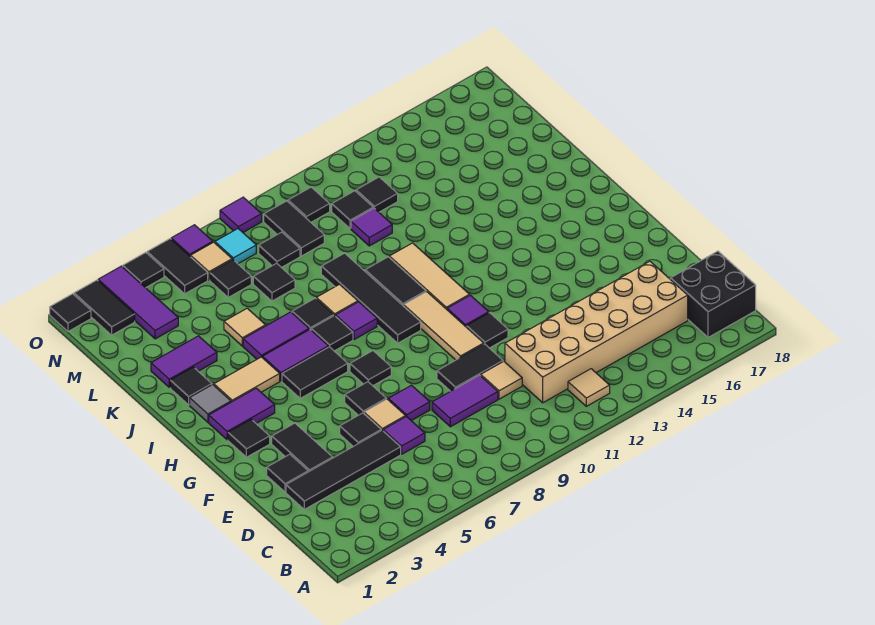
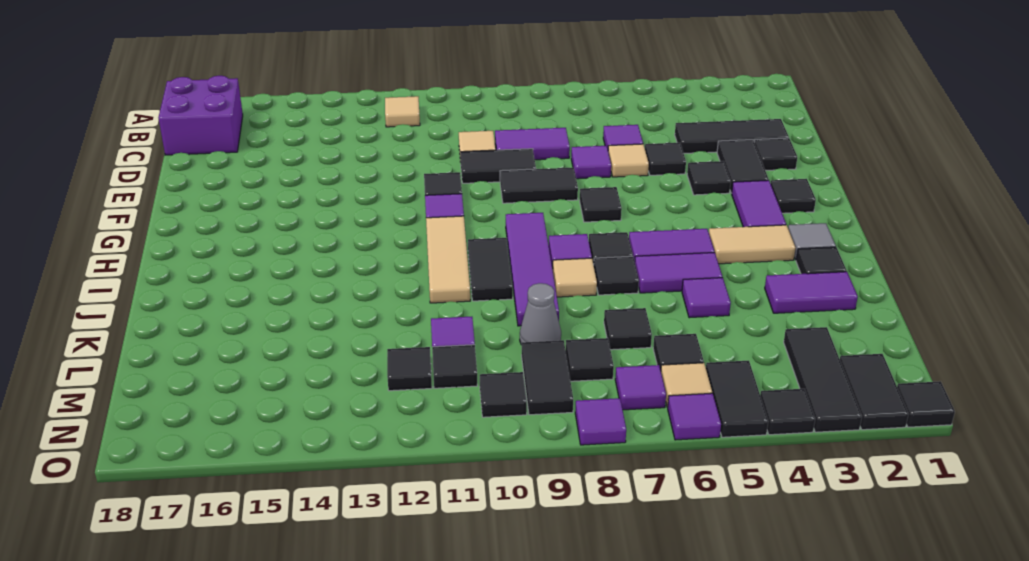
black 2x2 brick [670,251,756,337] -> purple 2x2 brick [158,76,243,155]
tan 2x6 brick [505,261,688,403] -> none
black 1x4 tile [286,430,401,509] -> black 1x3 tile [675,119,789,153]
black 1x1 tile [345,382,386,415] -> black 1x1 tile moved to [687,161,731,195]
tan 1x3 tile [404,292,484,360] -> none
purple 1x2 tile [209,388,275,440] -> purple 1x2 tile turned to [732,180,786,227]
black 1x2 tile [282,347,348,398] -> black 1x2 tile moved to [500,167,578,203]
black 1x4 tile [321,253,421,343] -> purple 1x4 tile [506,213,559,326]
tan 1x1 tile [224,308,266,346] -> purple 1x1 tile [682,278,731,318]
none -> grey 1x1 cone [520,283,561,345]
purple 1x3 tile [98,266,178,339] -> black 1x3 tile [784,327,862,432]
cyan 1x1 tile [215,229,256,264] -> purple 1x1 tile [615,365,666,410]

